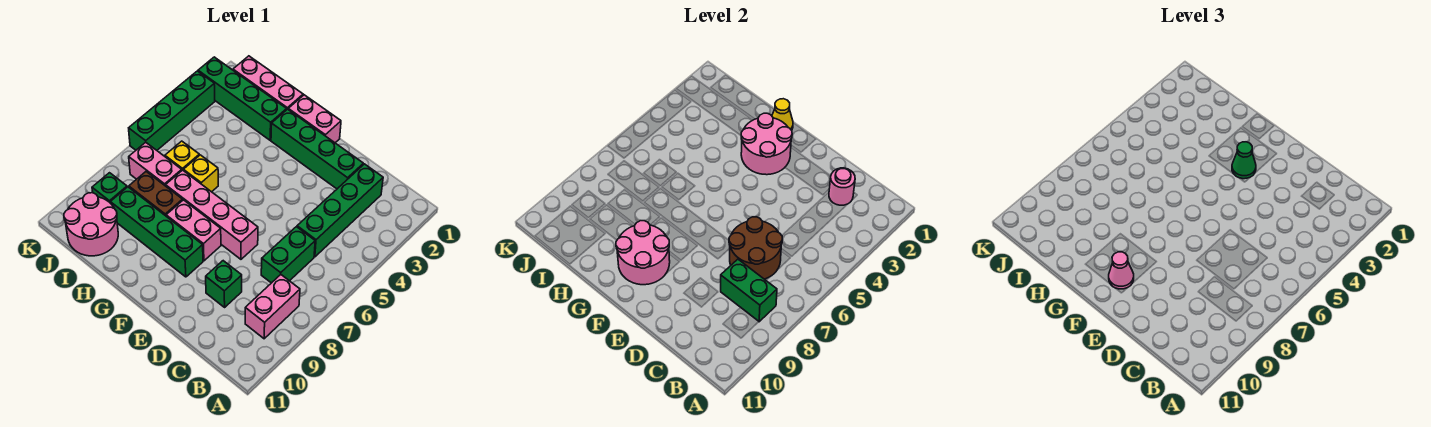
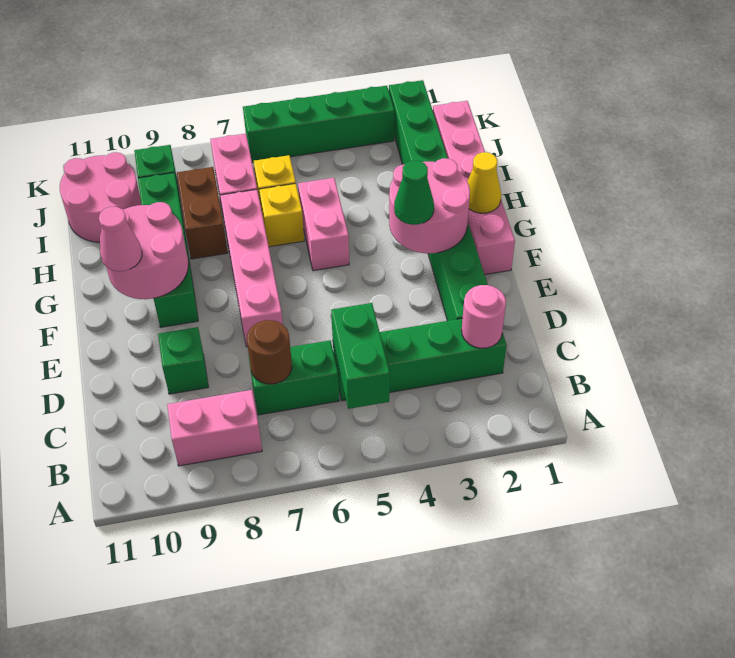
green 1x2 brick [721,259,777,322] -> green 1x2 brick moved to [331,303,390,409]
brown 2x2 round brick [729,217,782,279] -> brown 1x1 round brick [247,320,292,384]
pink 1x2 brick [166,200,221,261] -> pink 1x2 brick moved to [298,178,349,271]

